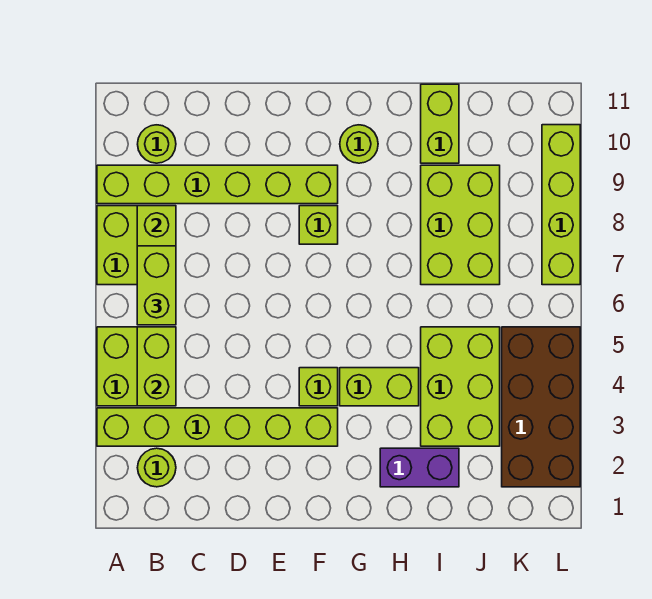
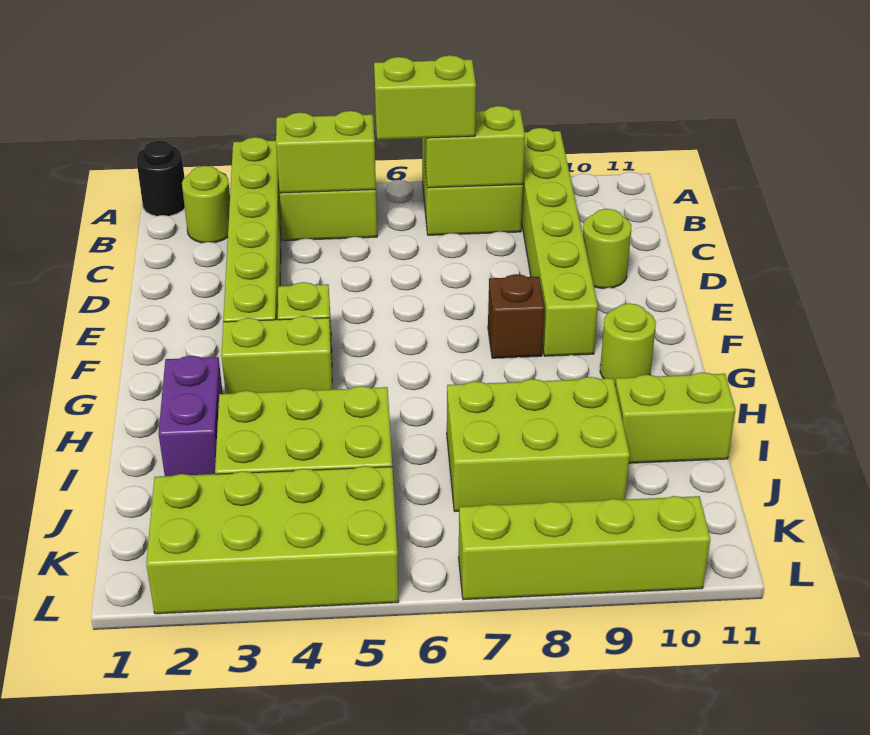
none -> black 1x1 round brick [136,141,185,216]
lime 1x1 round brick [138,125,176,163] -> lime 1x1 round brick moved to [583,209,631,288]
lime 1x1 brick [299,206,338,244] -> brown 1x1 brick [488,274,544,358]
lime 1x2 brick [340,368,419,406] -> lime 1x2 brick turned to [221,316,332,394]
brown 2x4 brick [502,327,580,487] -> lime 2x4 brick [146,466,399,614]

